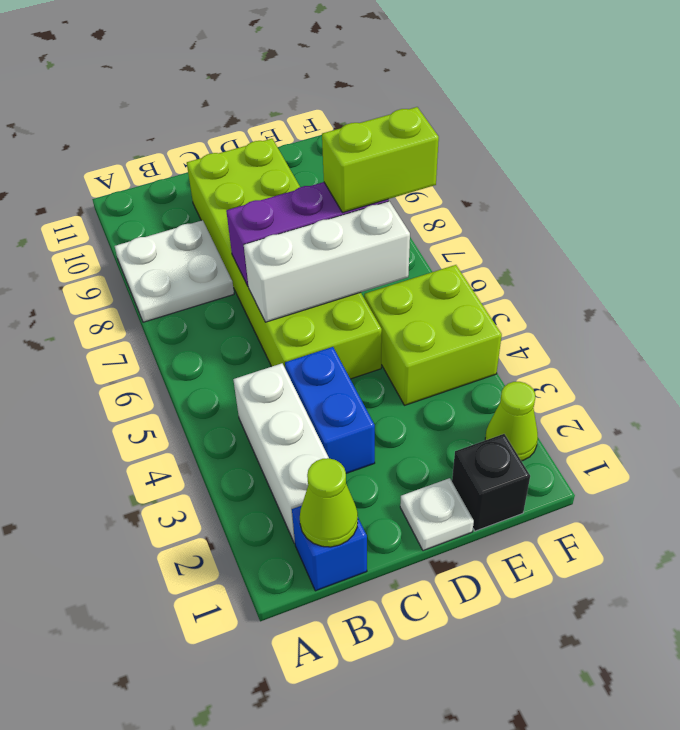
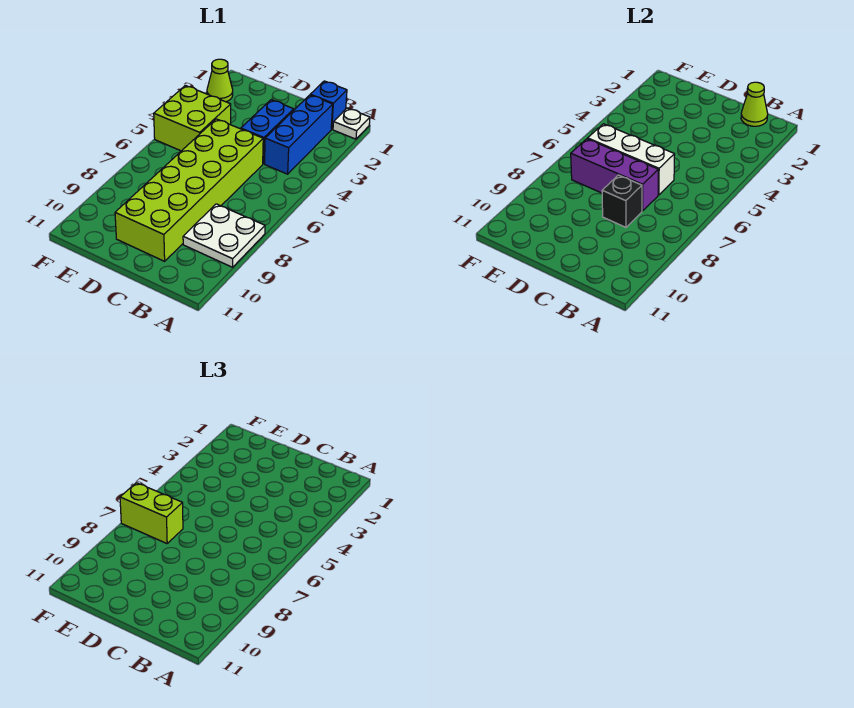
white 1x3 brick [233,363,329,543] -> blue 1x3 brick [265,95,333,174]
white 1x1 plate [400,478,474,551] -> white 1x1 plate moved to [333,108,370,139]
black 1x1 brick [452,434,530,531] -> black 1x1 brick moved to [602,175,642,227]

